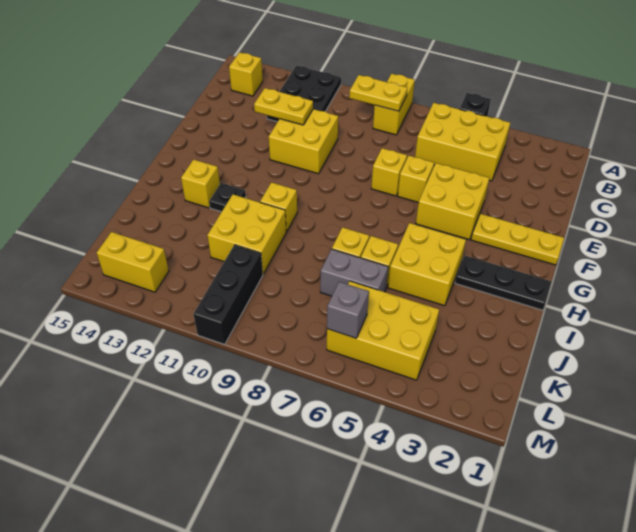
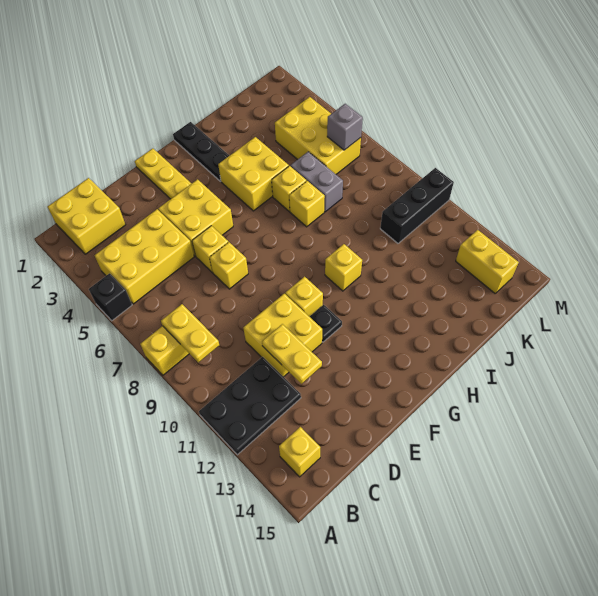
yellow 2x3 brick [415,103,510,181] -> yellow 2x3 brick turned to [95,209,194,304]
black 1x1 plate [209,183,246,212] -> black 1x1 plate moved to [310,305,342,342]
yellow 1x1 brick [181,160,220,208] -> yellow 1x1 brick moved to [285,277,323,317]
yellow 2x2 brick [207,194,286,274] -> yellow 2x2 brick moved to [48,178,126,254]

